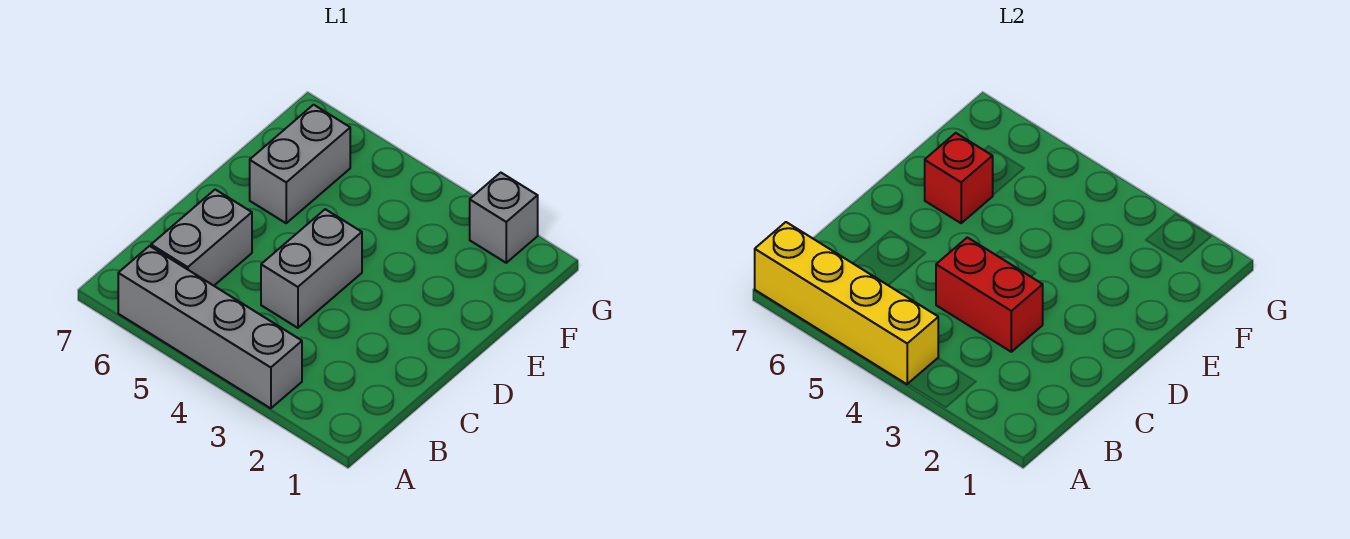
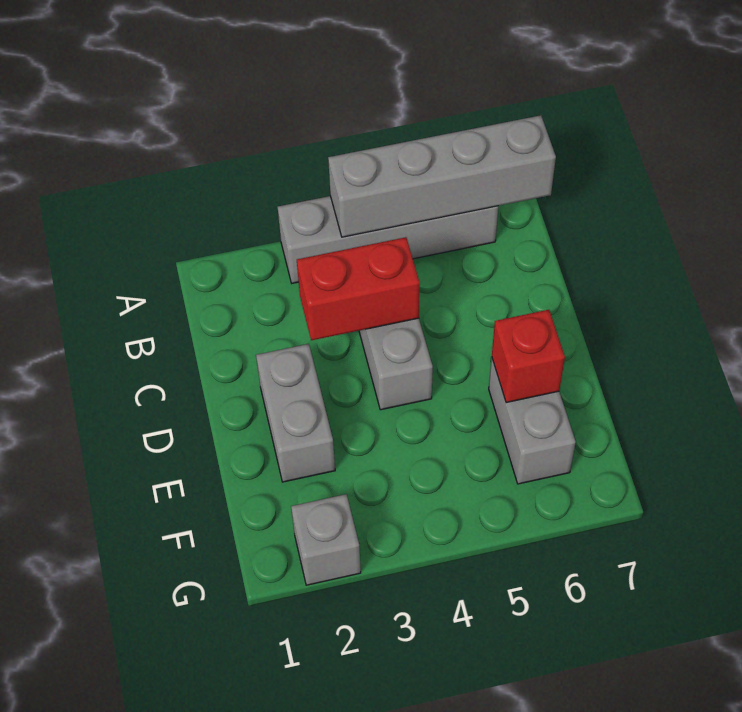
yellow 1x4 brick [755,222,938,384] -> grey 1x4 brick [328,115,556,237]
grey 1x2 brick [151,190,252,286] -> grey 1x2 brick moved to [256,344,335,482]

